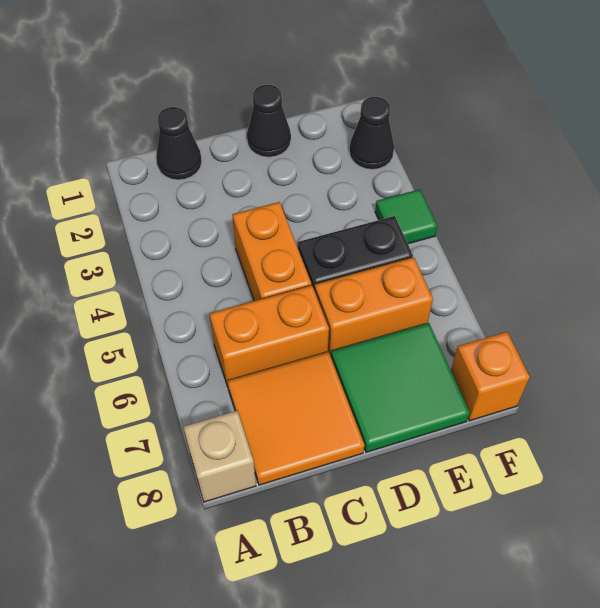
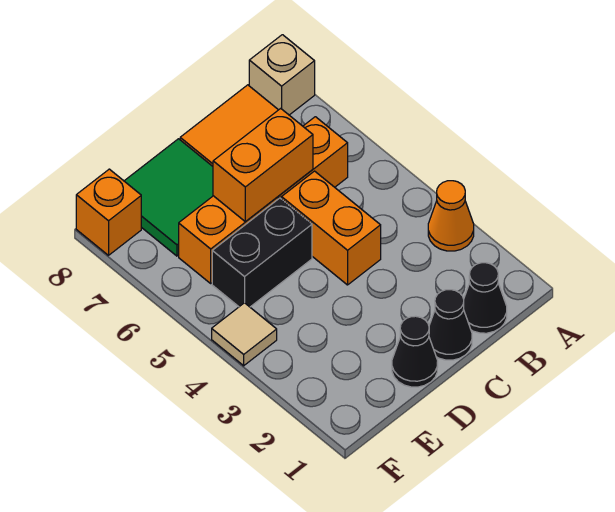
none -> orange 1x1 cone [428,181,474,251]
none -> orange 1x2 brick [213,108,313,221]
black 1x1 cone [349,97,394,170] -> black 1x1 cone moved to [429,290,472,360]
green 1x1 tile [375,189,437,244] -> tan 1x1 tile [212,303,277,366]

